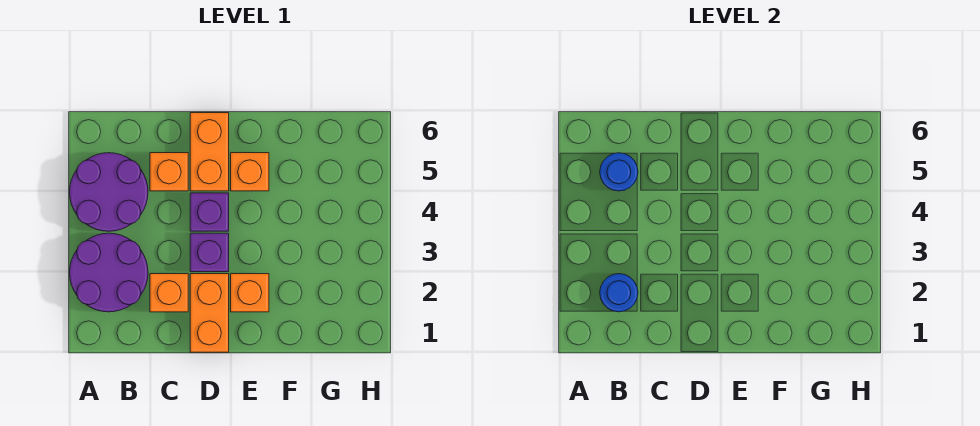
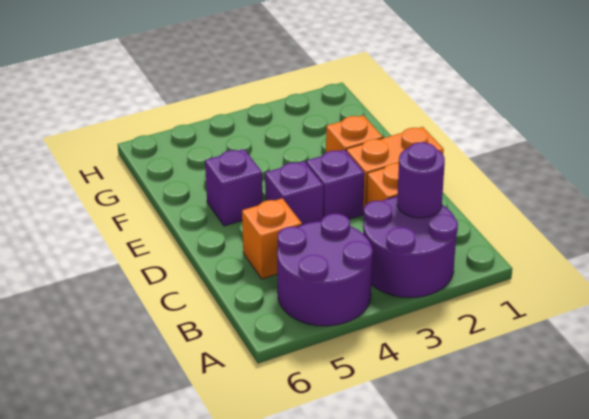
blue 1x1 round brick [600,274,638,312] -> purple 1x1 round brick [397,142,445,218]
blue 1x1 round brick [600,153,638,191] -> none
orange 1x2 brick [190,113,229,191] -> none
orange 1x1 brick [231,153,269,191] -> purple 1x1 brick [205,149,263,226]

